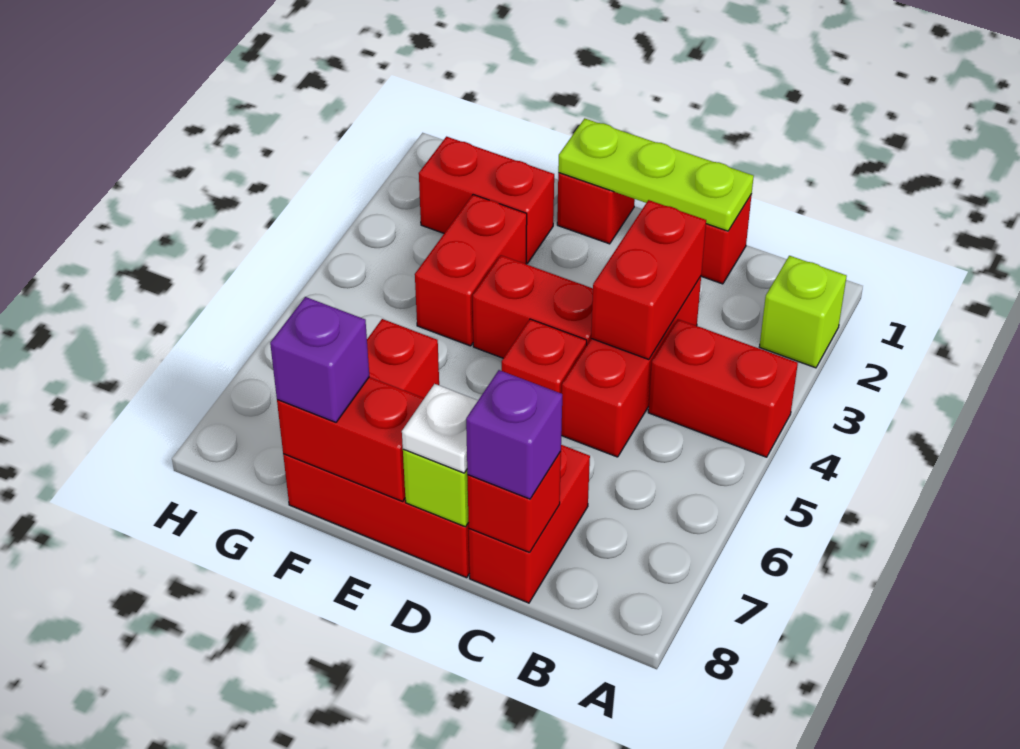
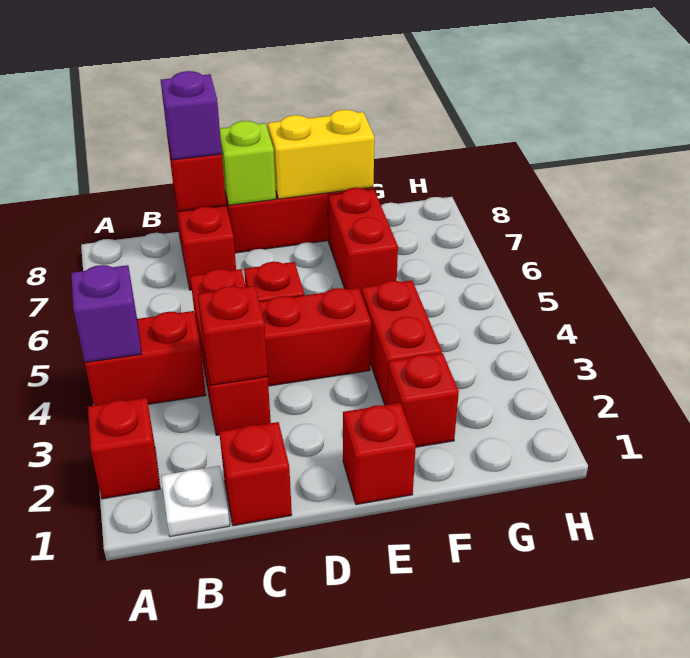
lime 1x1 brick [759,256,847,368] -> red 1x1 brick [88,398,160,499]
lime 1x3 plate [558,118,754,231] -> none
red 1x2 brick [591,200,706,360] -> red 1x1 brick [198,286,268,385]
white 1x1 plate [402,384,478,473] -> white 1x1 plate moved to [161,466,230,536]
red 1x2 brick [277,377,424,501] -> yellow 1x2 brick [268,110,374,199]
red 1x2 brick [419,137,554,264] -> red 1x1 brick [387,353,459,447]
purple 1x1 brick [270,297,369,422] -> purple 1x1 brick moved to [71,265,141,362]

